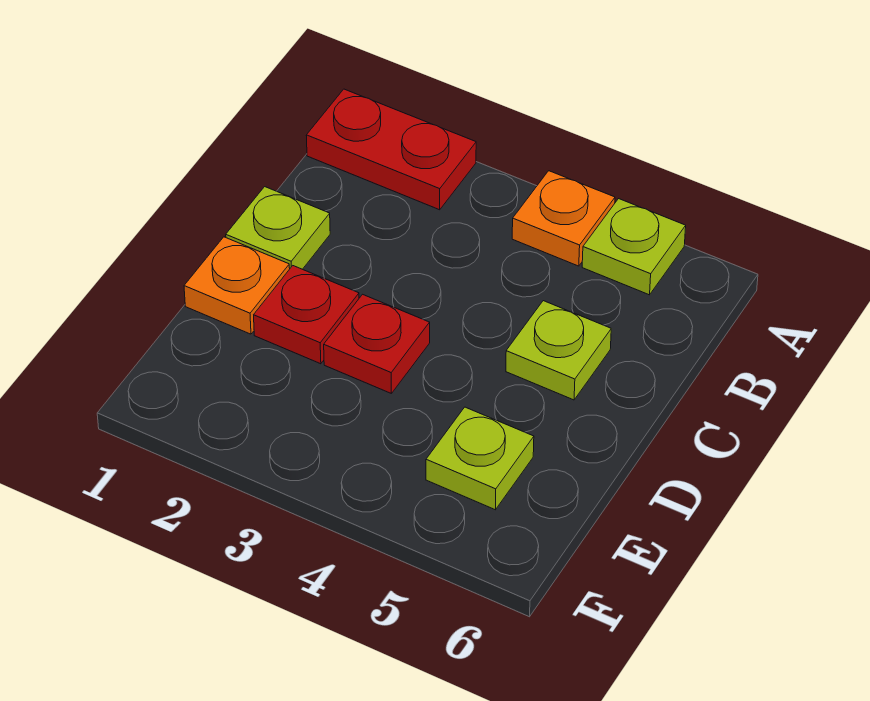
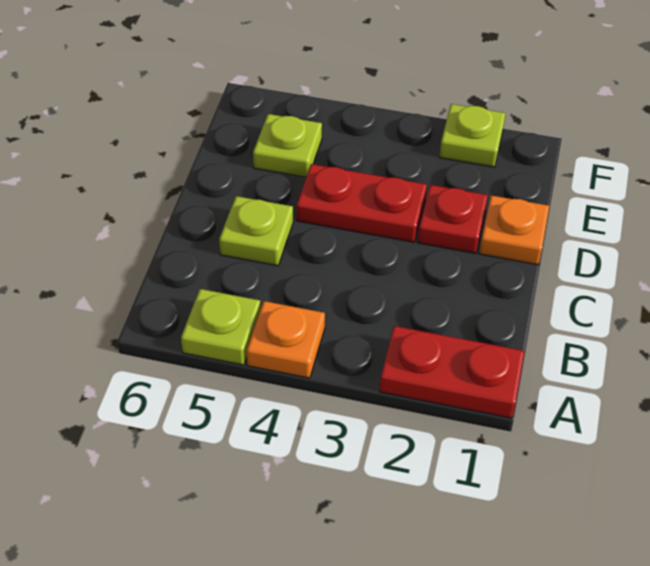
lime 1x1 plate [226,187,330,269] -> lime 1x1 plate moved to [439,104,505,167]
red 1x1 plate [324,294,430,393] -> red 1x2 plate [297,164,427,242]

